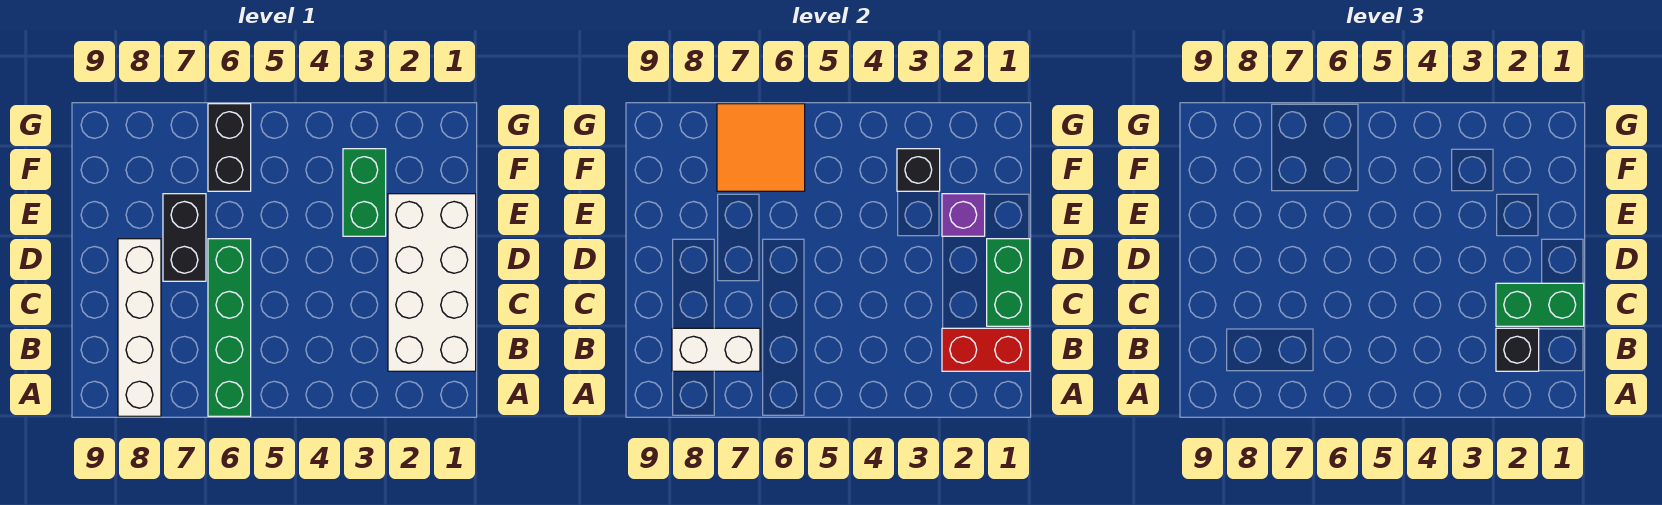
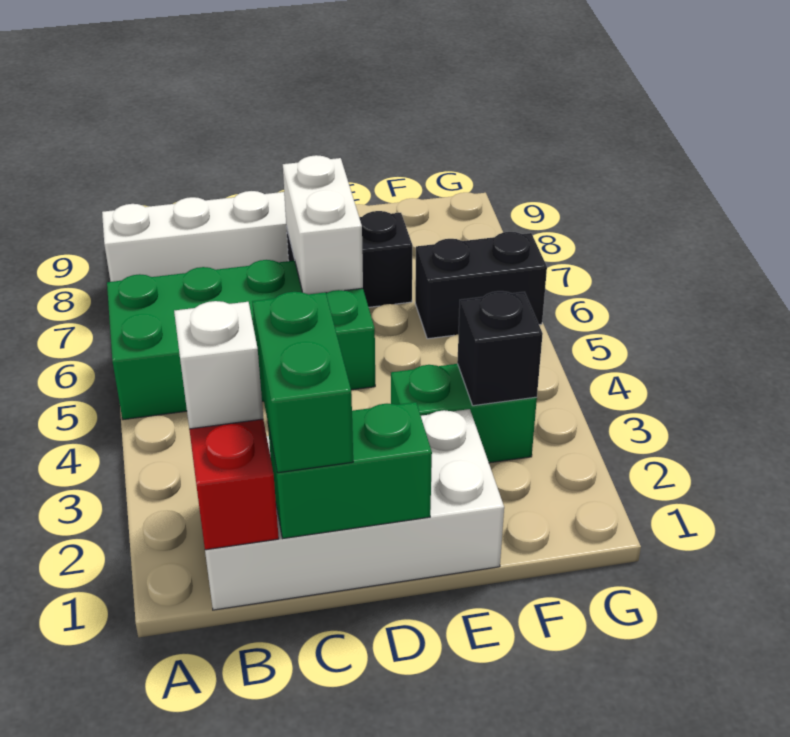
green 1x4 brick [208,239,251,416] -> green 2x4 brick [107,260,375,420]
black 1x1 brick [1496,328,1539,371] -> white 1x1 brick [174,301,263,429]
white 1x2 brick [672,328,760,371] -> white 1x2 brick moved to [283,155,363,294]
purple 1x1 brick [942,194,985,236] -> none
orange 2x2 tile [717,104,805,191] -> none

